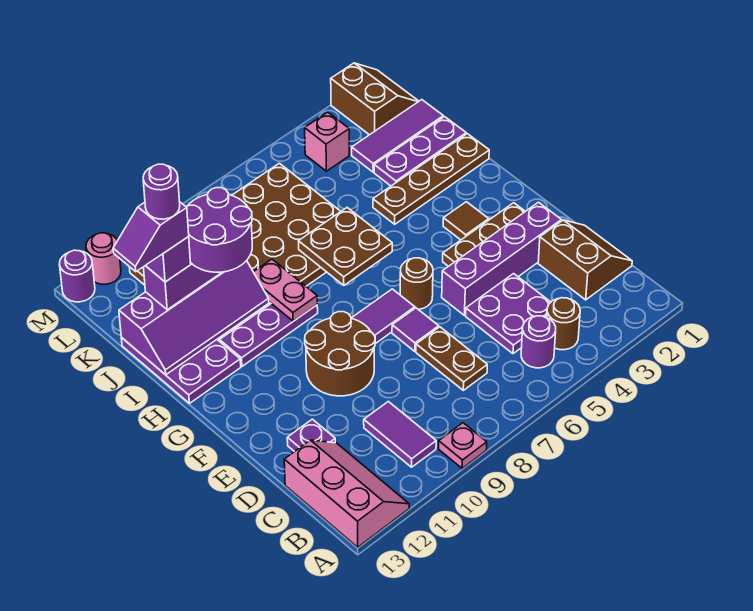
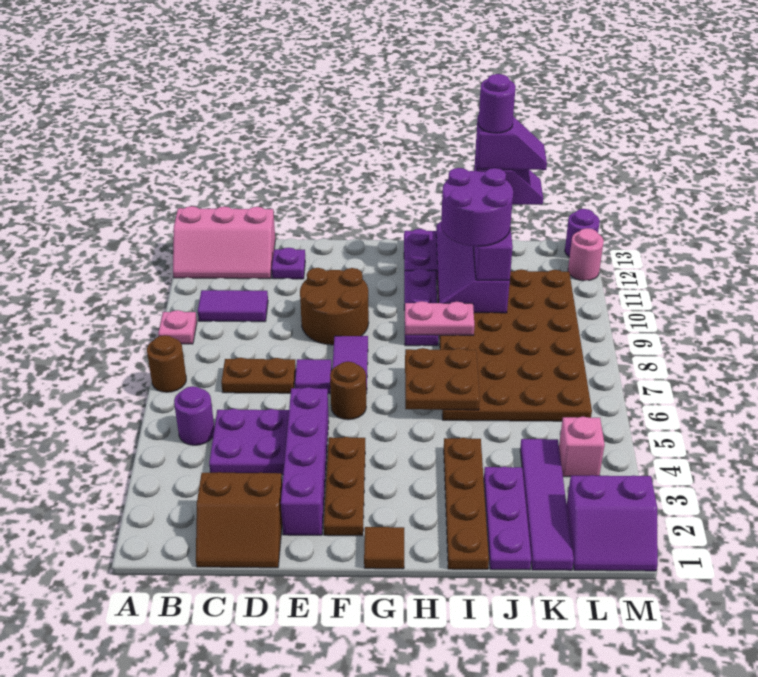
brown 1x1 round brick [547,298,580,350] -> brown 1x1 round brick moved to [147,335,186,392]
brown 1x1 tile [443,202,489,240] -> brown 1x1 tile moved to [364,527,404,569]
purple 1x2 slope [113,202,189,272] -> purple 1x2 slope turned to [476,115,547,170]
purple 1x3 tile [352,100,443,172] -> purple 1x4 tile [520,439,574,570]
brown 2x2 slope [331,63,419,135] -> purple 2x2 slope [567,475,658,571]

